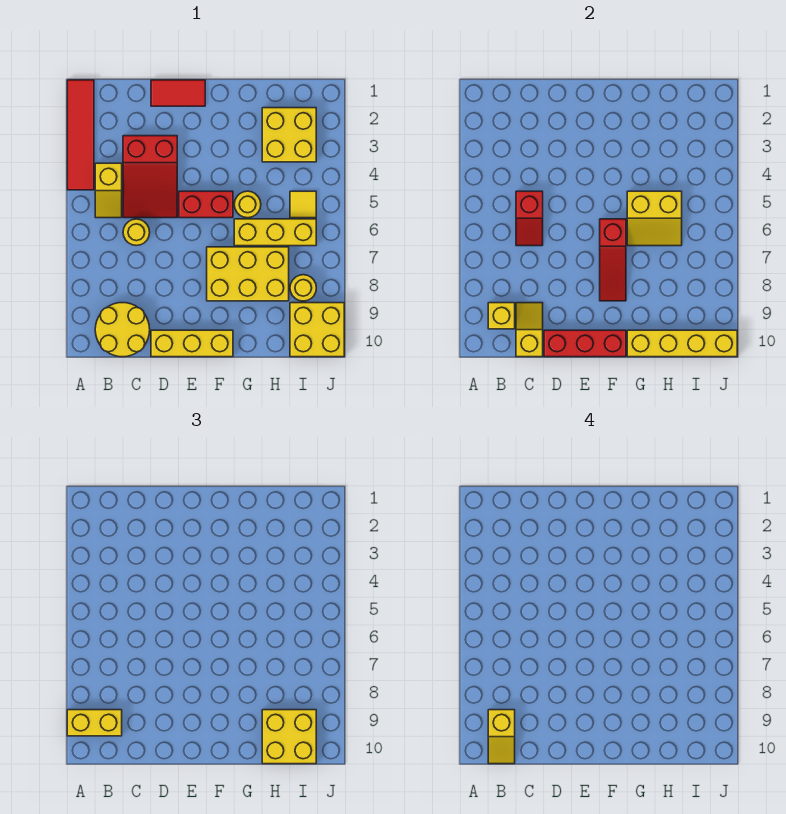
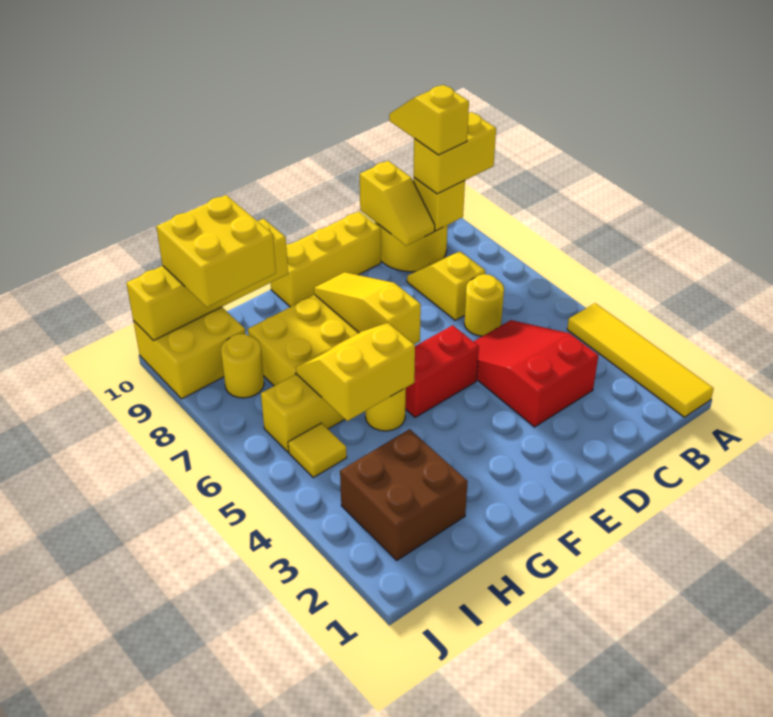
red 1x4 tile [67,80,94,190] -> yellow 1x4 tile [567,303,714,417]
yellow 1x2 slope [95,163,122,218] -> yellow 1x2 slope moved to [407,252,485,320]
red 1x2 slope [516,191,543,246] -> none
red 1x2 tile [151,80,205,106] -> none
red 1x3 brick [544,330,626,357] -> none
red 1x3 slope [600,219,626,301] -> yellow 1x3 slope [314,272,421,344]
yellow 2x2 brick [262,108,316,162] -> brown 2x2 brick [340,429,468,560]

